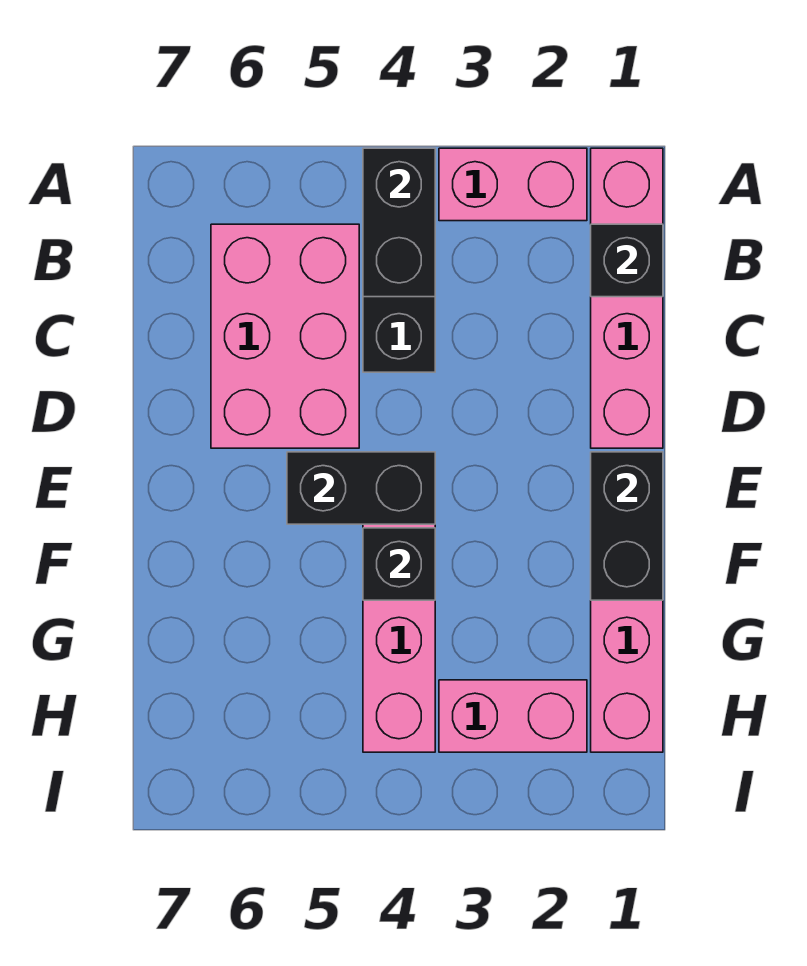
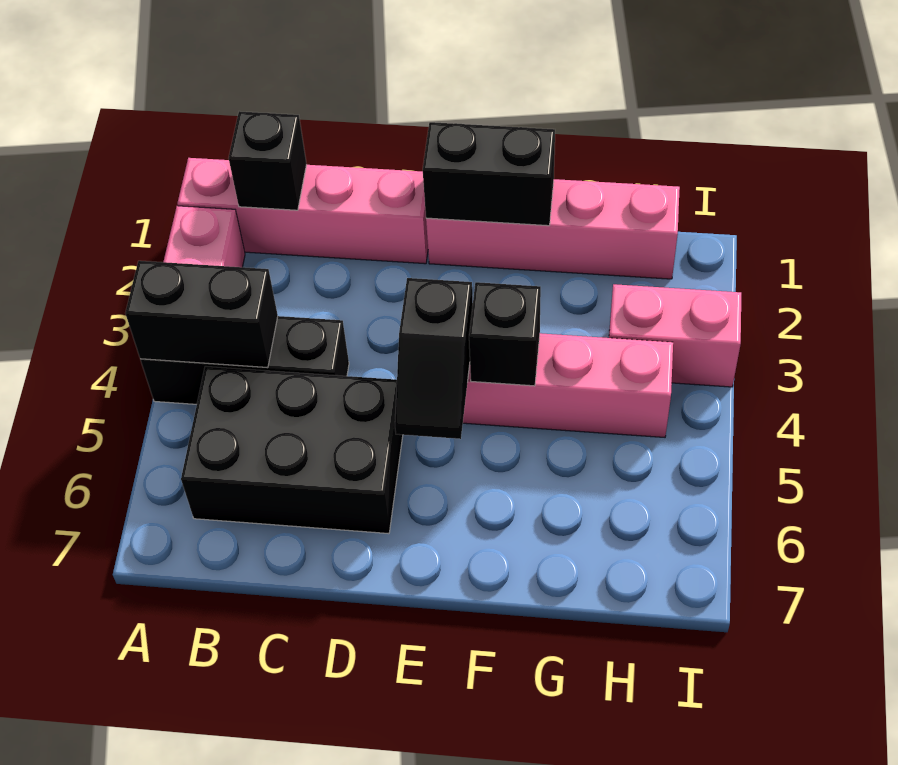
pink 2x3 brick [211,224,359,448] -> black 2x3 brick [181,366,403,534]
black 1x2 brick [287,452,435,524] -> black 1x2 slope [395,278,473,439]
pink 1x2 brick [439,680,587,752] -> pink 1x2 brick turned to [609,284,741,387]

